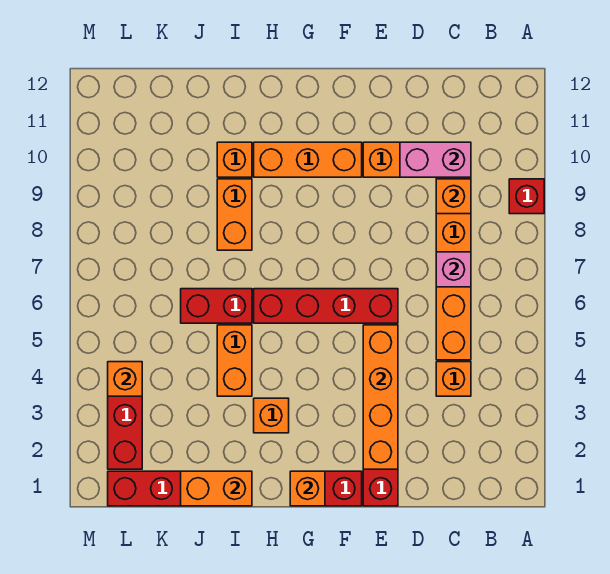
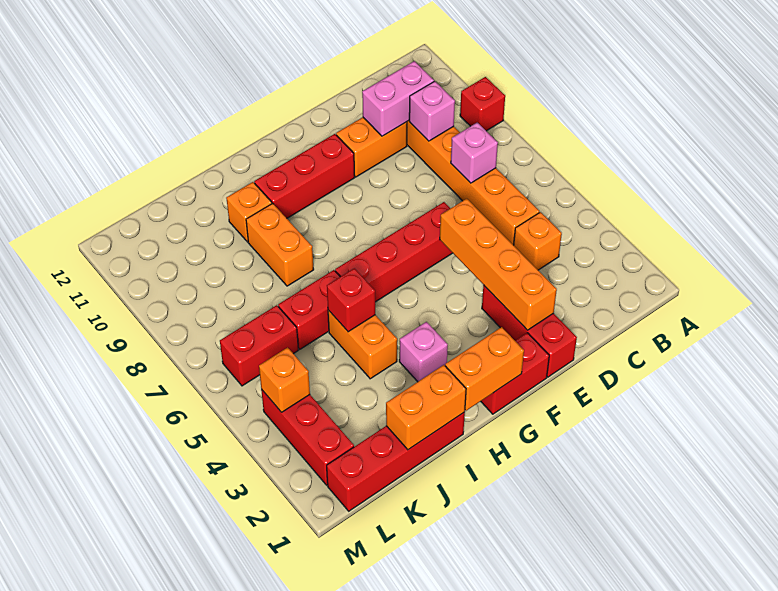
orange 1x1 brick [436,179,471,214] -> pink 1x1 brick [409,81,455,141]
orange 1x3 brick [254,142,362,177] -> red 1x3 brick [254,134,355,218]
orange 1x1 brick [290,471,325,506] -> orange 1x2 brick [445,327,524,411]
orange 1x1 brick [254,398,289,433] -> pink 1x1 brick [399,322,448,382]
none -> red 1x1 brick [327,268,375,332]
none -> red 1x2 brick [220,305,298,386]

